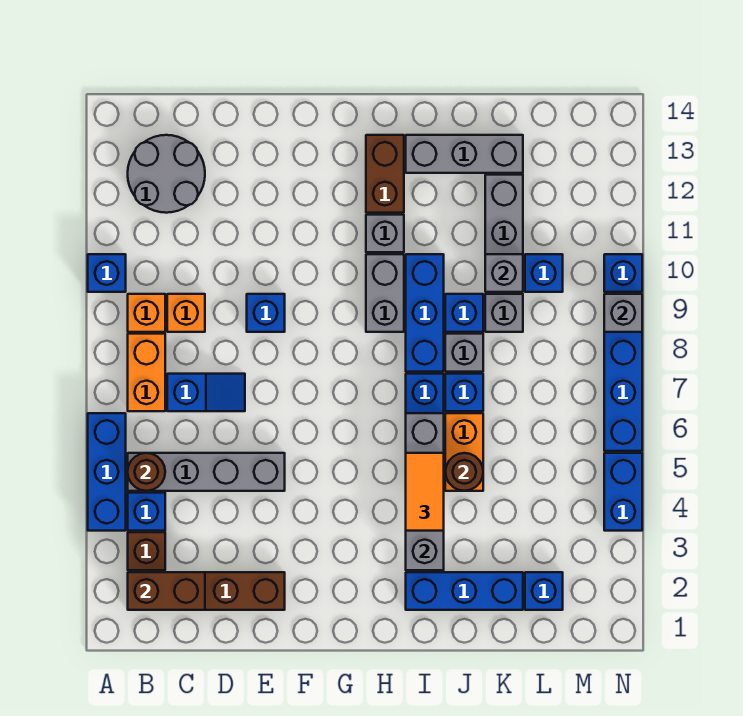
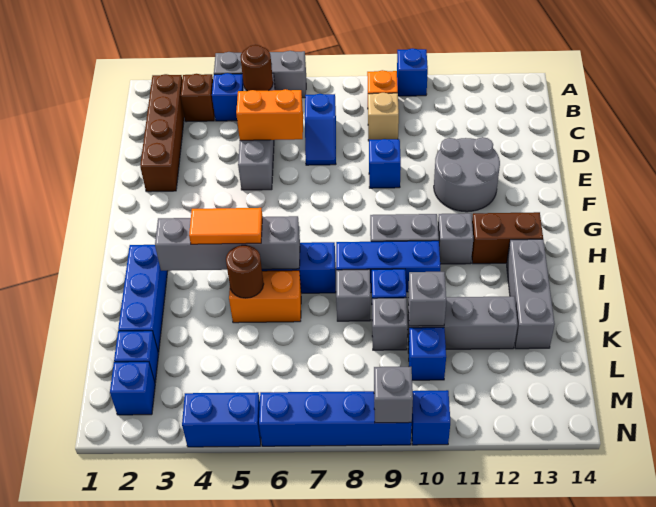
blue 1x3 brick [88,413,126,531] -> grey 1x3 brick [214,51,306,98]
brown 1x2 brick [128,572,205,610] -> none
orange 1x2 brick [128,334,165,411] -> orange 1x2 brick moved to [236,89,303,140]
grey 2x2 round brick [128,135,205,213] -> grey 2x2 round brick moved to [434,137,500,212]
orange 1x1 brick [167,294,205,332] -> tan 1x1 brick [368,93,399,141]
blue 1x1 brick [445,374,483,411] -> blue 1x1 brick moved to [110,362,155,415]

